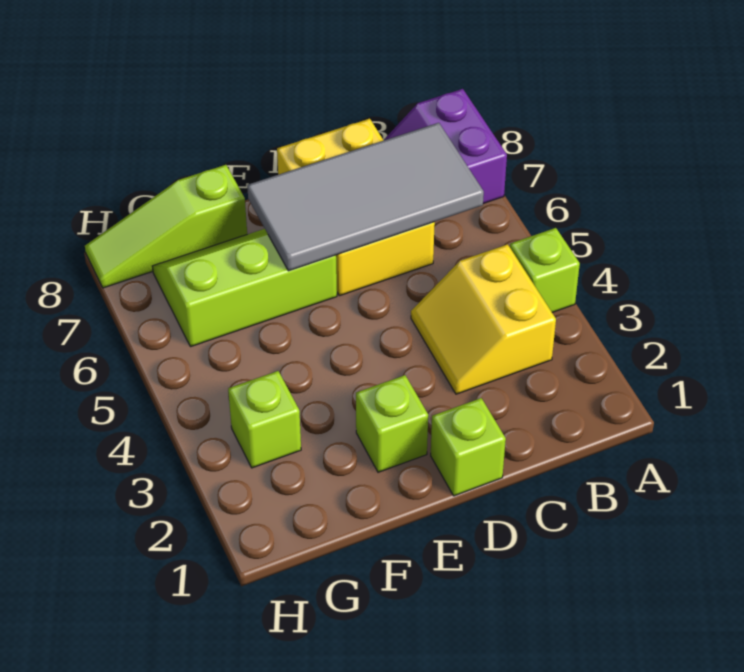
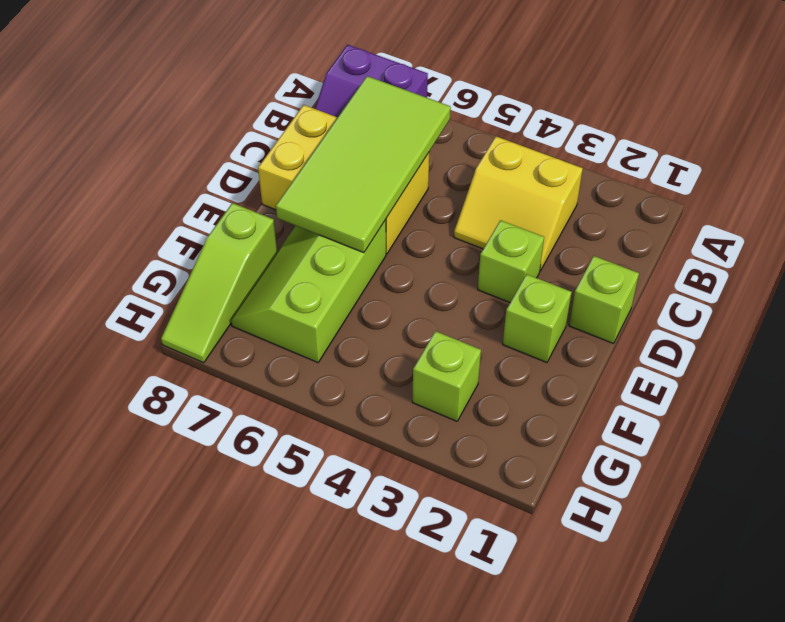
lime 1x1 brick [510,228,580,312] -> lime 1x1 brick moved to [478,220,544,302]
grey 2x4 tile [247,123,484,271] -> lime 2x4 tile [276,76,451,253]

